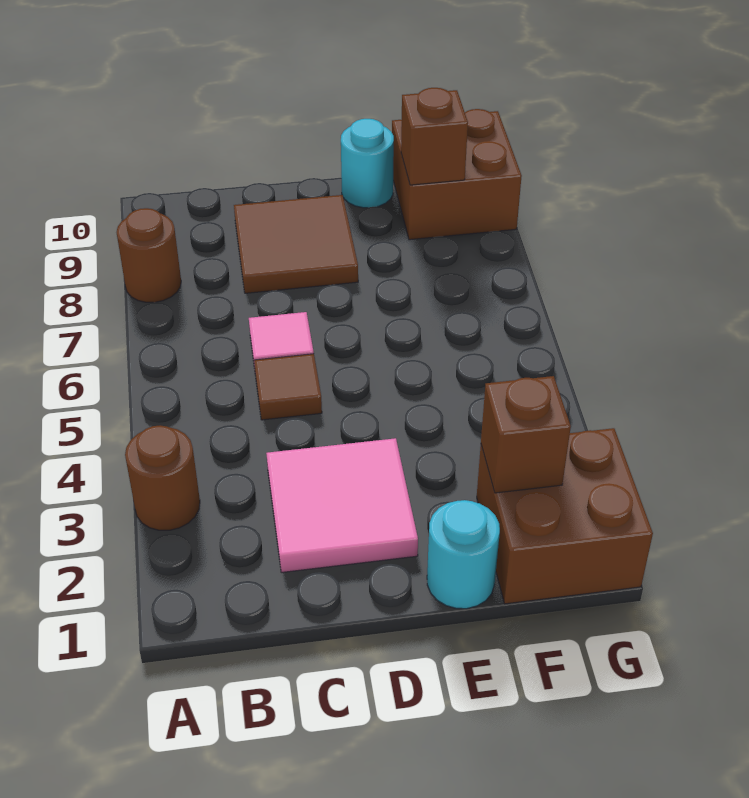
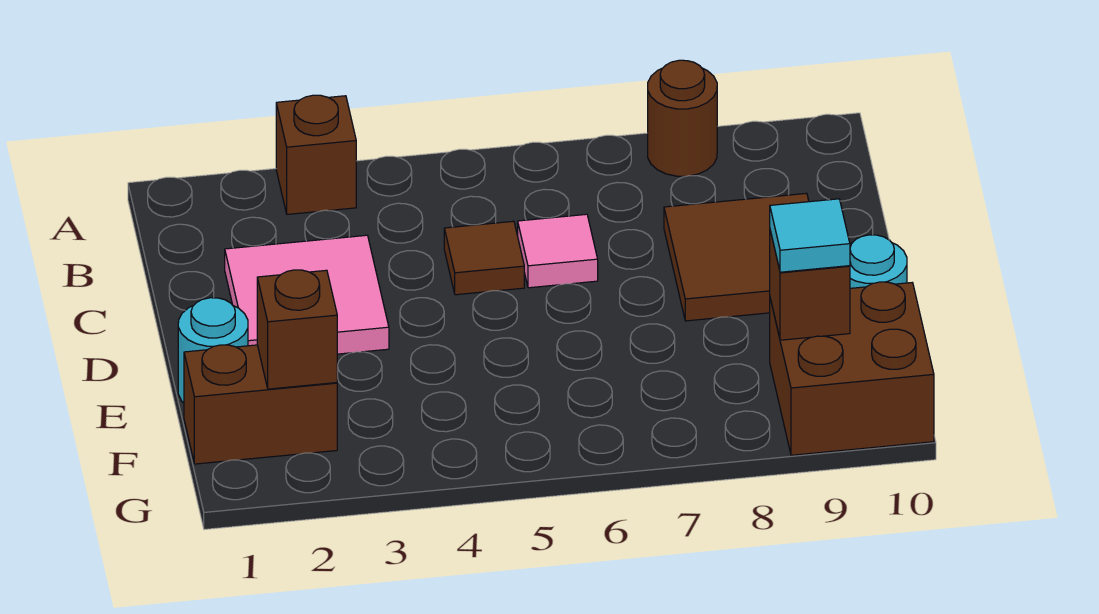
brown 1x1 round brick [125,425,200,530] -> brown 1x1 brick [276,95,356,214]
brown 2x2 brick [477,428,653,604] -> brown 1x2 brick [184,345,337,464]
none -> cyan 1x1 tile [770,199,850,272]

